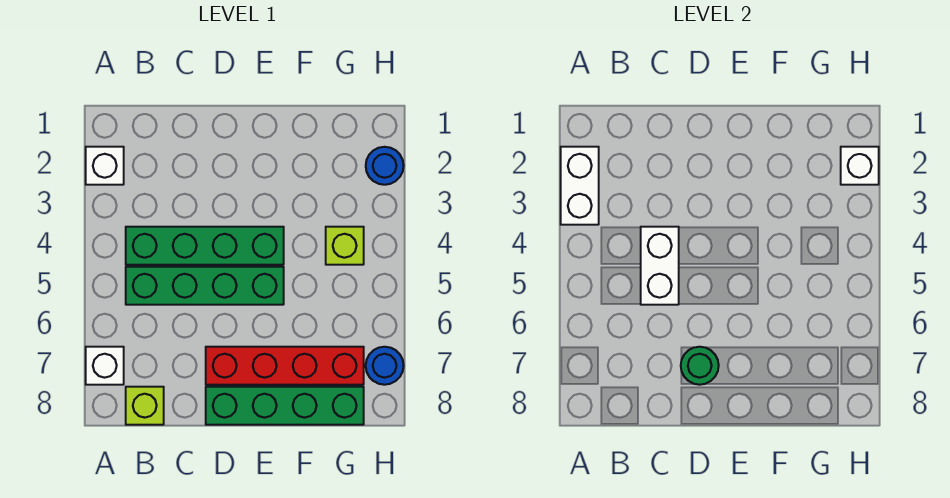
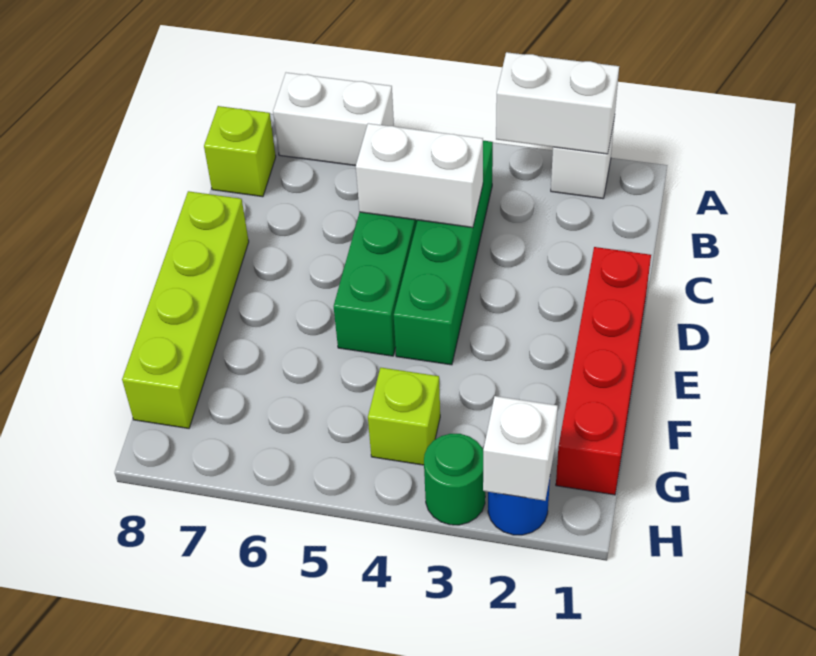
white 1x1 brick [86,347,124,385] -> white 1x2 brick [273,73,394,166]
red 1x4 brick [206,347,364,385] -> red 1x4 brick moved to [556,247,651,495]
green 1x1 round brick [681,347,719,385] -> green 1x1 round brick moved to [424,434,485,525]
green 1x4 brick [206,387,364,425] -> lime 1x4 brick [122,191,249,428]
blue 1x1 round brick [366,347,404,385] -> none

